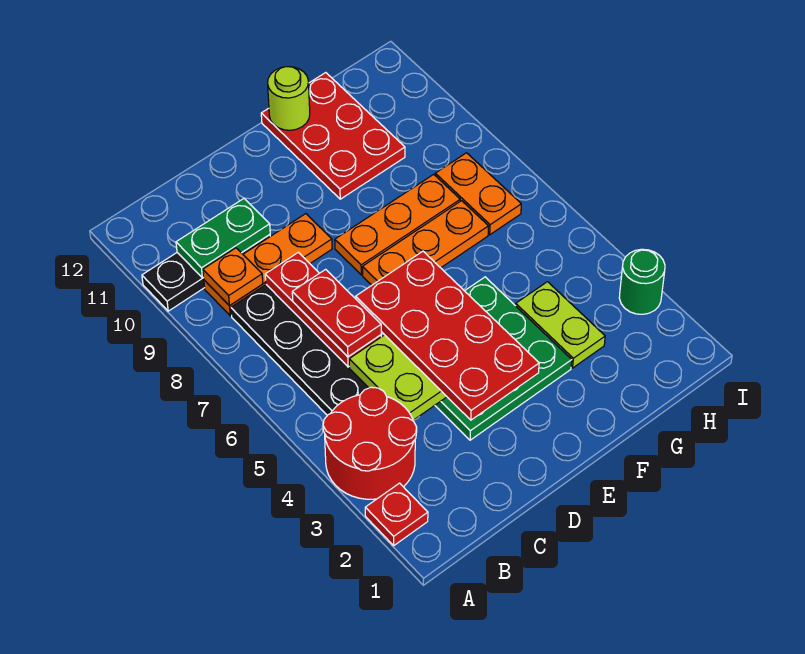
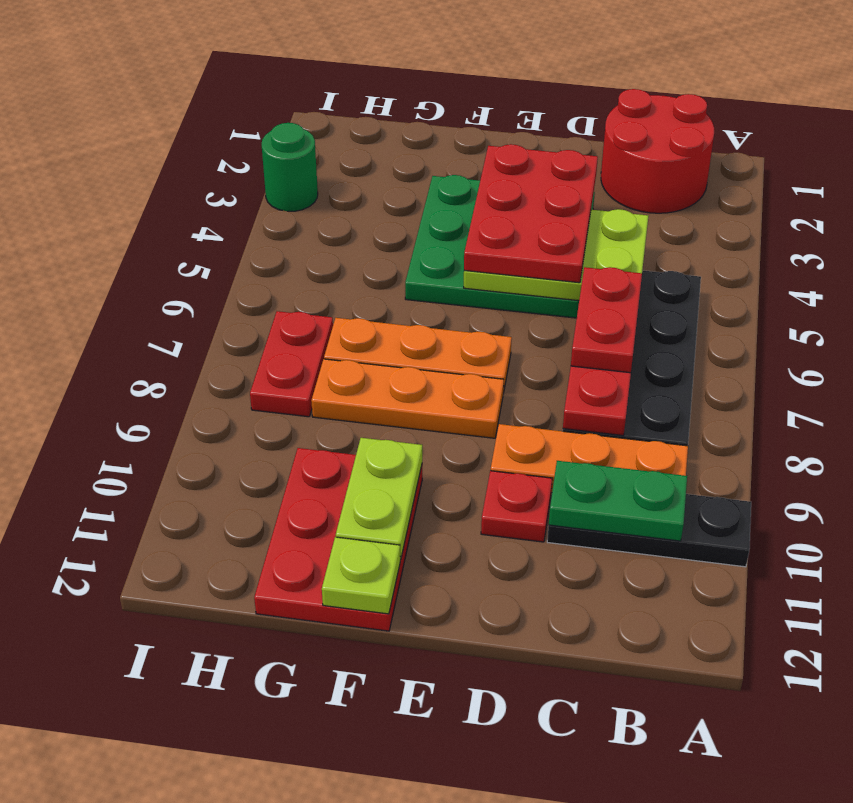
red 1x1 plate [365,483,428,545] -> red 1x1 plate moved to [481,471,552,542]
red 2x2 round brick [323,387,417,499] -> red 2x2 round brick moved to [601,89,714,213]
orange 1x1 plate [203,248,263,306] -> none
red 2x4 plate [356,251,539,420] -> red 2x3 plate [464,144,598,283]
lime 1x1 round brick [268,67,310,130] -> lime 1x1 plate [322,537,401,614]
lime 1x2 plate [516,282,605,368] -> lime 1x2 plate moved to [336,438,422,559]
orange 1x2 plate [435,153,521,235] -> red 1x2 plate [250,311,333,417]

